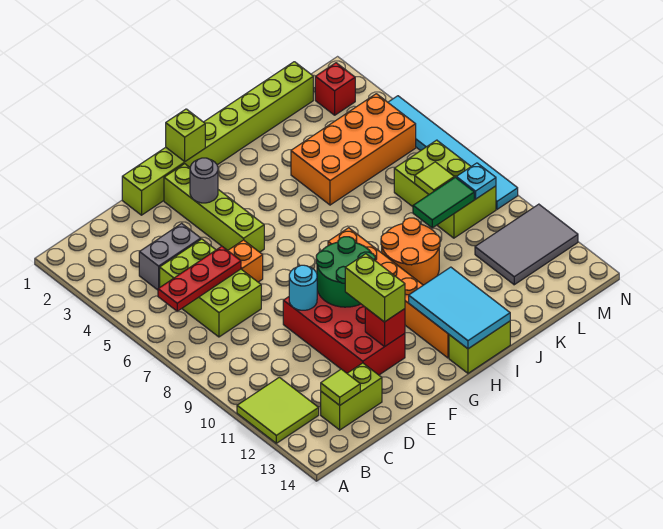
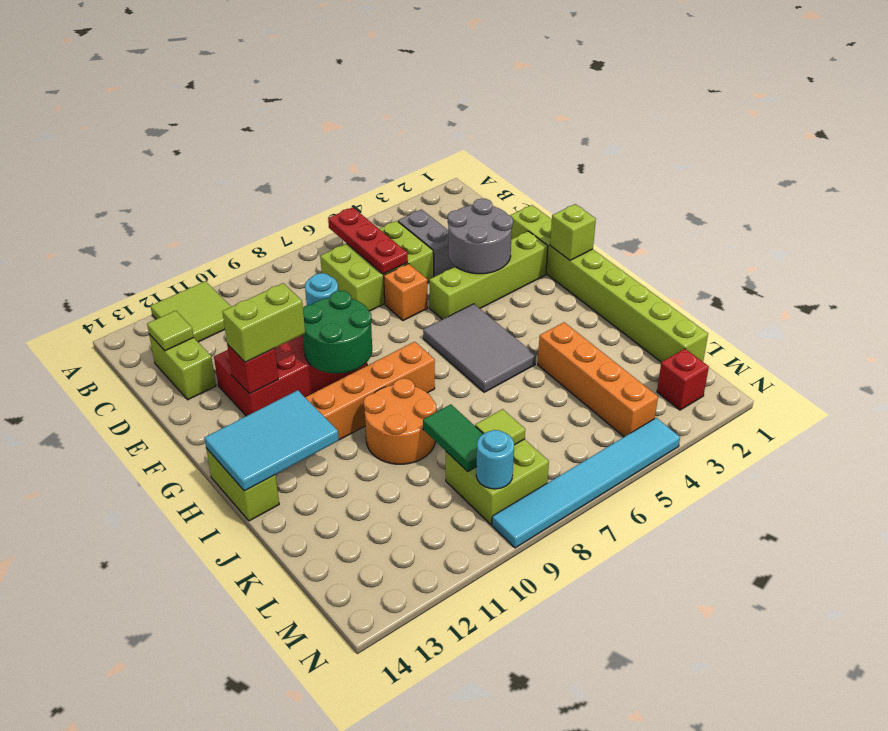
grey 1x1 round brick [190,158,218,203] -> grey 2x2 round brick [448,199,513,274]
orange 2x4 brick [291,94,416,205] -> orange 1x4 brick [538,322,658,437]
lime 2x3 brick [394,140,496,238] -> lime 2x2 brick [446,439,549,524]
grey 2x3 tile [475,204,578,285] -> grey 2x3 tile moved to [423,304,536,392]
cyan 1x1 plate [456,163,496,199] -> cyan 1x1 round brick [476,430,514,489]

